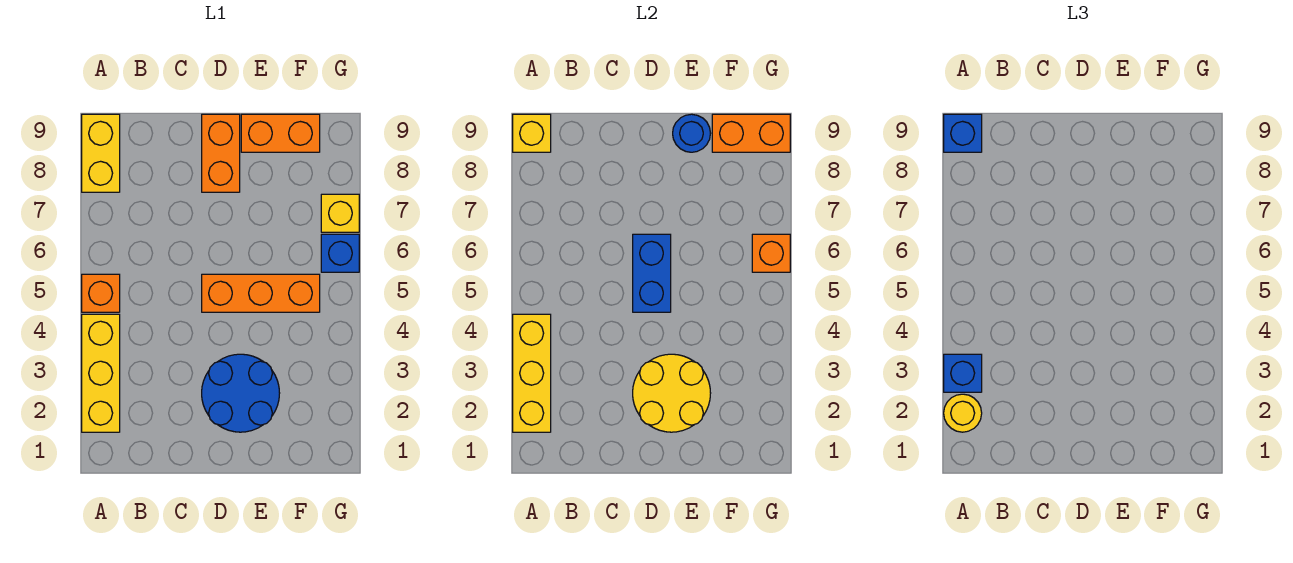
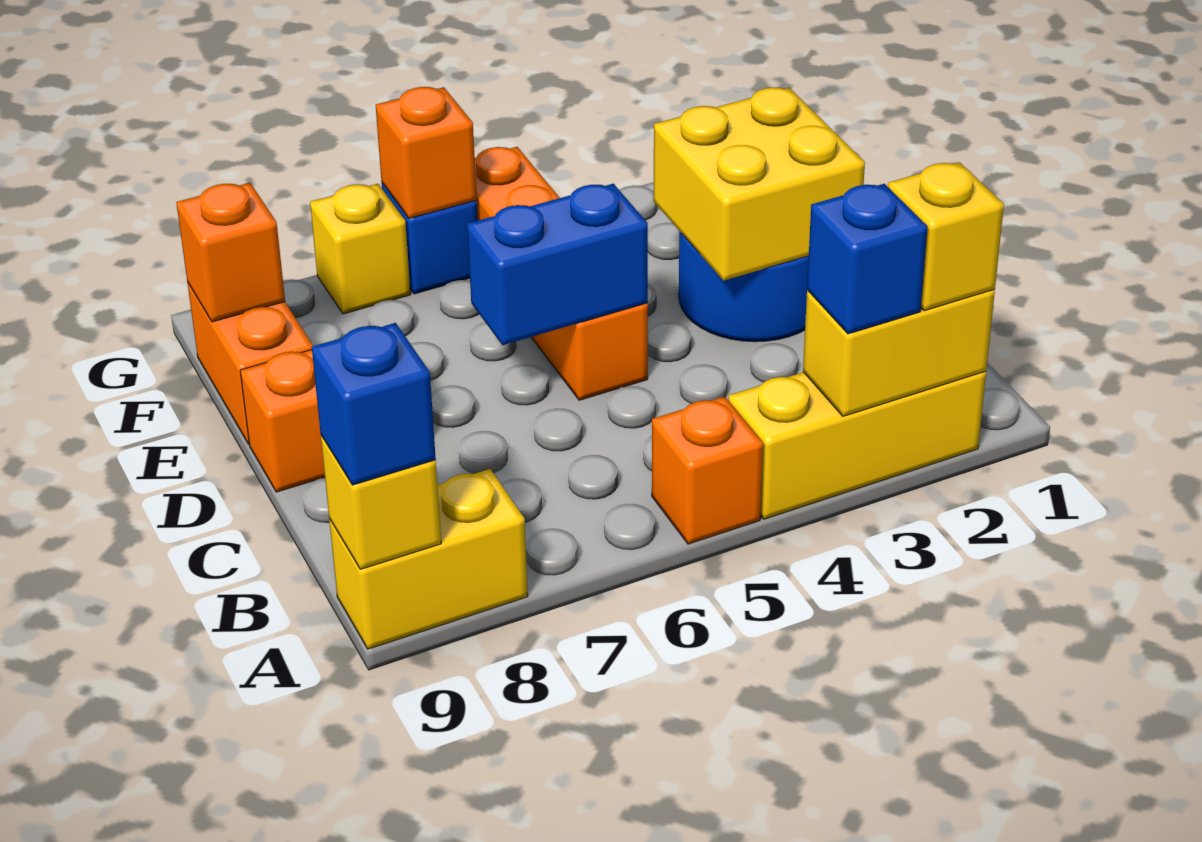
yellow 1x3 brick [513,314,551,432] -> yellow 1x2 brick [803,290,995,416]
yellow 1x1 round brick [944,394,982,432] -> yellow 1x1 brick [888,162,1004,311]
yellow 2x2 round brick [633,354,711,432] -> yellow 2x2 brick [654,87,865,281]
orange 1x3 brick [202,274,320,312] -> orange 1x4 brick [475,147,648,400]
blue 1x1 round brick [673,114,711,152] -> none
orange 1x2 brick [712,114,790,152] -> orange 1x1 brick [176,183,285,322]

